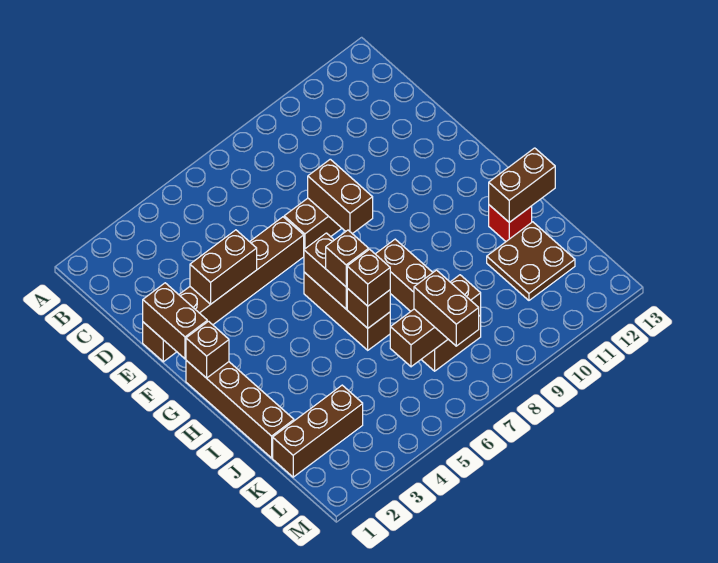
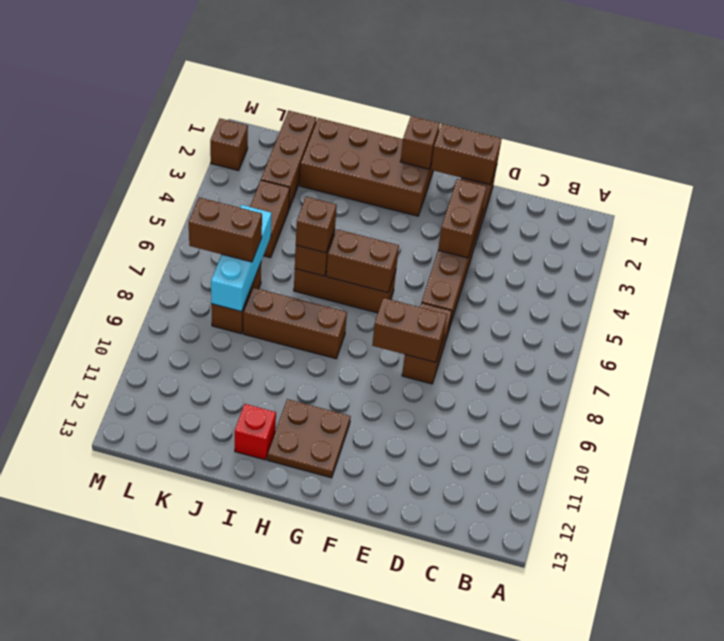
brown 1x4 brick [186,360,294,458] -> brown 2x4 brick [300,118,434,216]
brown 1x1 brick [326,230,369,287] -> brown 1x1 brick moved to [210,118,248,171]
brown 1x2 brick [489,148,555,222] -> brown 1x2 brick moved to [250,180,290,258]
brown 2x2 plate [487,222,575,300] -> brown 2x2 plate moved to [267,399,351,478]
brown 1x3 brick [390,275,481,367] -> cyan 1x3 brick [211,205,271,311]

